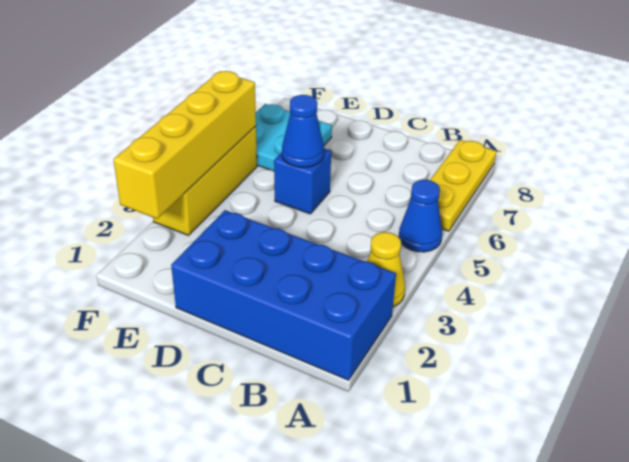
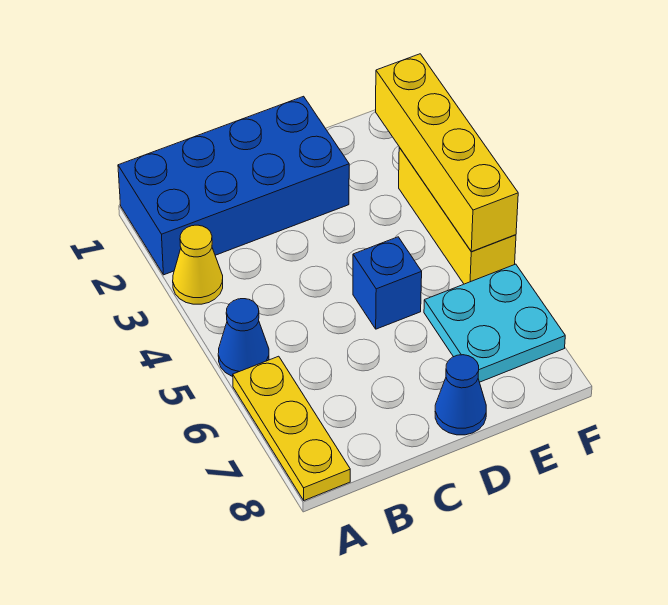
blue 1x1 cone [282,95,324,167] -> blue 1x1 cone moved to [435,355,486,435]

